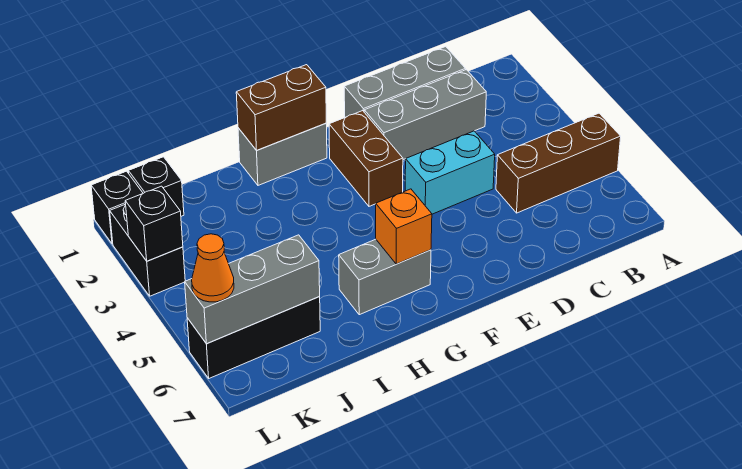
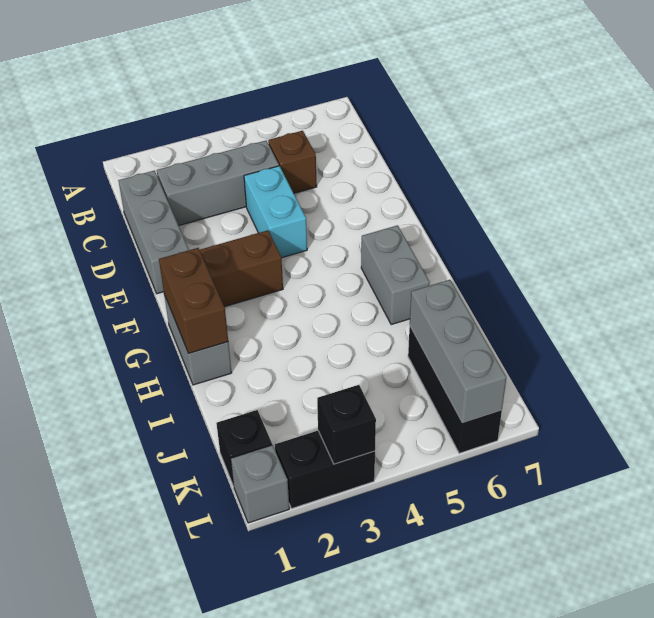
brown 1x3 brick [496,113,621,213] -> brown 1x1 brick [268,131,317,193]
grey 1x3 brick [364,70,486,160] -> grey 1x3 brick turned to [157,141,279,226]
orange 1x1 brick [376,189,432,264] -> none
black 1x1 brick [91,171,143,244] -> grey 1x1 brick [231,445,289,523]
orange 1x1 cone [192,234,234,302] -> none

